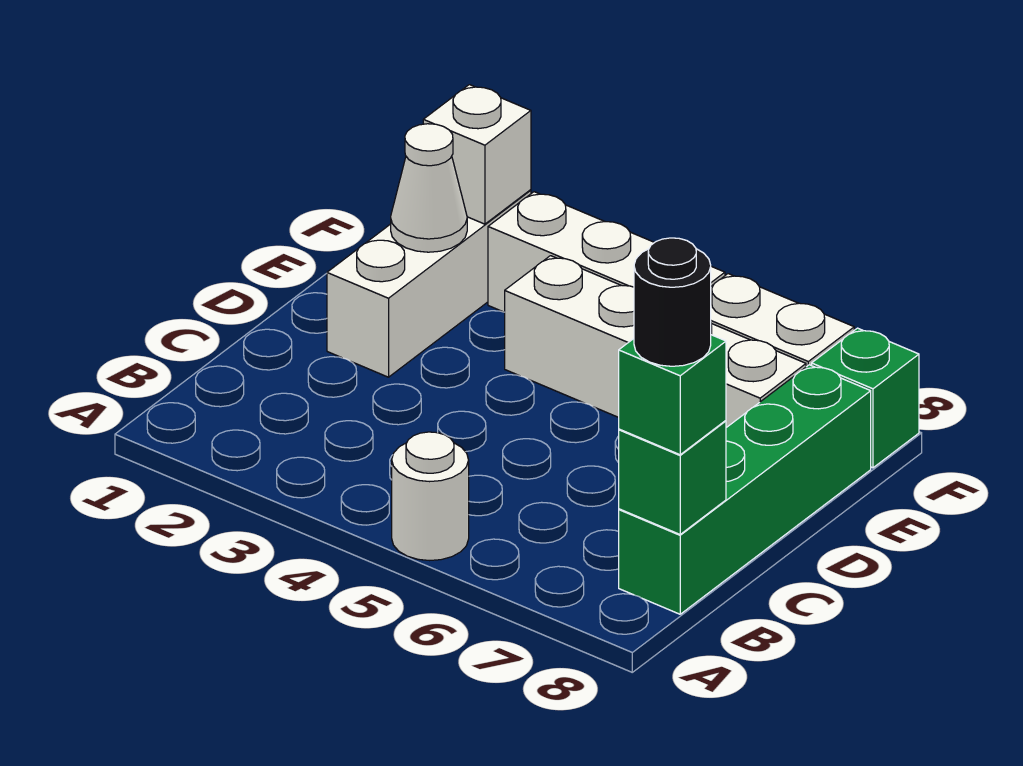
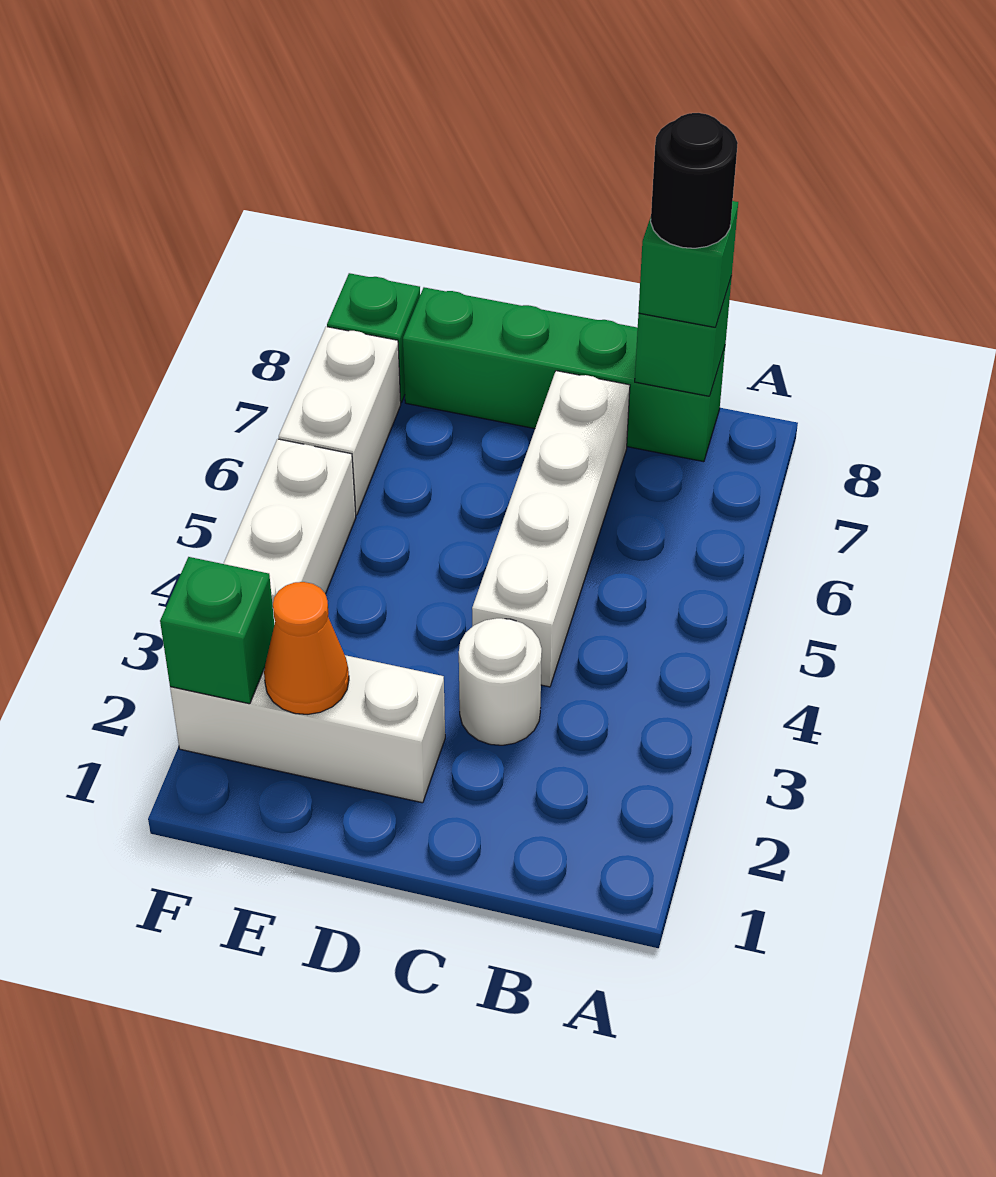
white 1x1 round brick [392,432,469,561] -> white 1x1 round brick moved to [459,618,542,745]
white 1x1 cone [391,124,467,252] -> orange 1x1 cone [264,582,349,715]
white 1x4 brick [505,256,806,428] -> white 1x4 brick moved to [472,371,630,687]
white 1x1 brick [423,85,531,224] -> green 1x1 brick [160,557,274,704]

